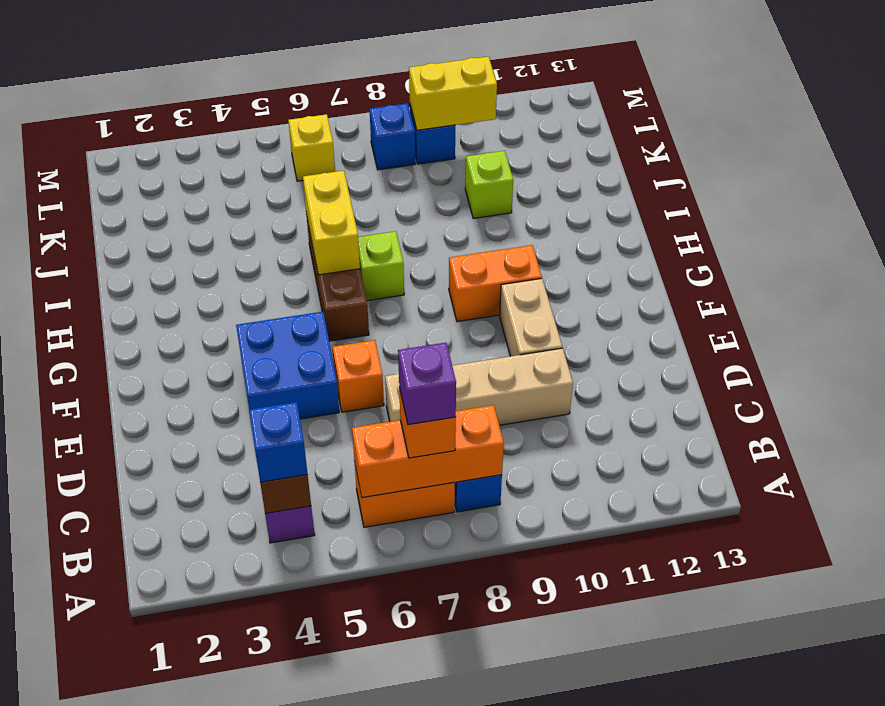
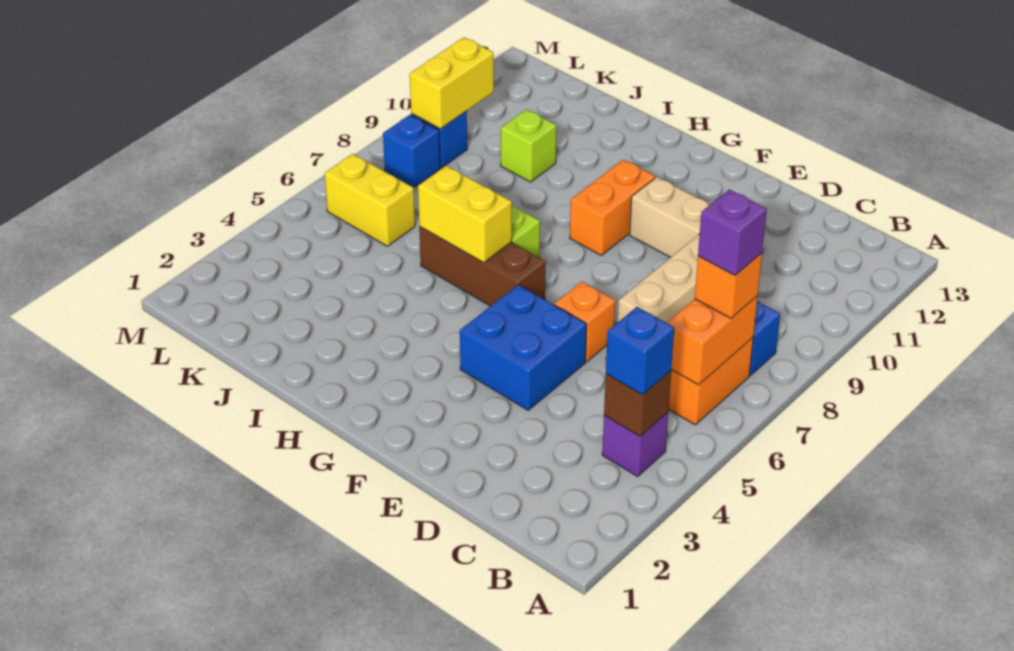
orange 1x3 brick [352,405,504,498] -> orange 1x2 brick [667,296,758,385]
yellow 1x1 brick [288,114,335,181] -> yellow 1x2 brick [325,154,415,246]

